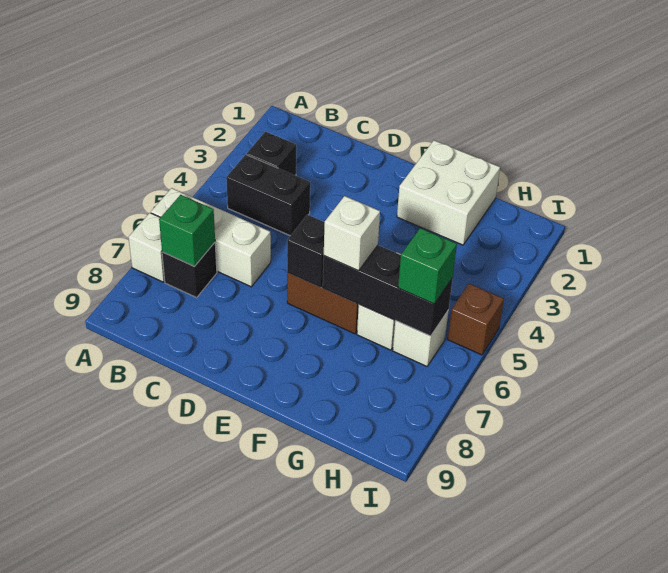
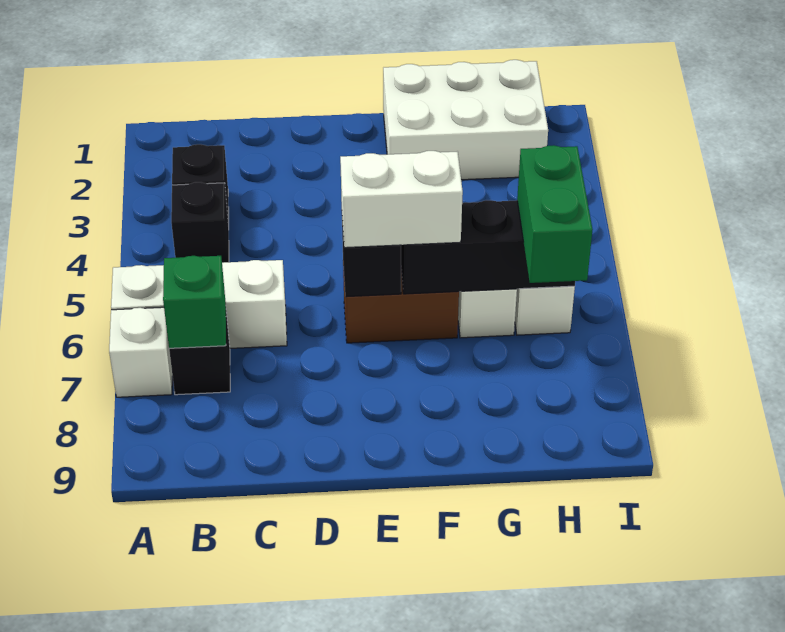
black 1x2 brick [226,155,310,236] -> black 1x1 brick [171,182,229,263]
white 2x2 brick [397,140,500,245] -> white 2x3 brick [383,60,548,180]
white 1x1 brick [324,196,380,271] -> white 1x2 brick [340,151,463,248]
green 1x1 brick [398,228,457,304] -> green 1x2 brick [517,145,593,283]
brown 1x1 brick [448,284,504,355] -> none

